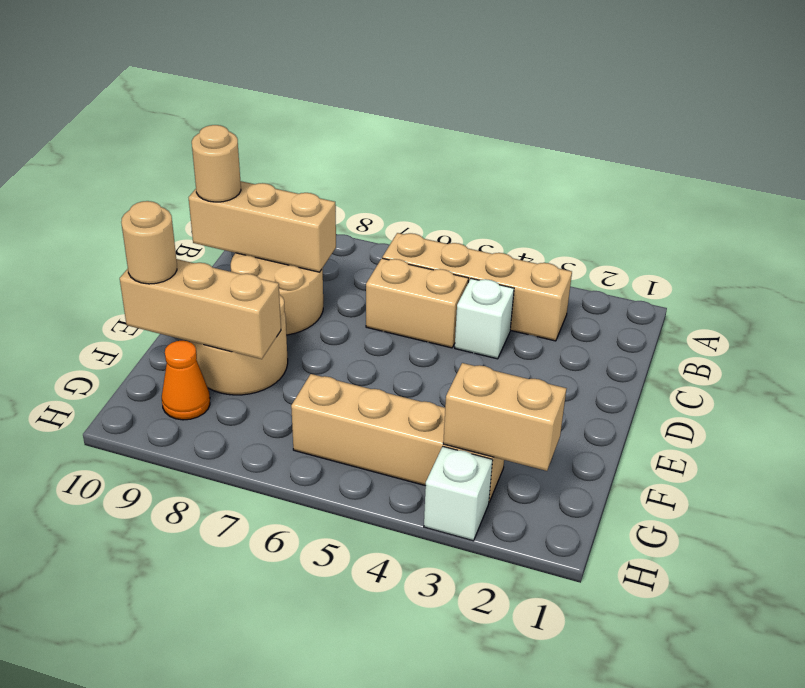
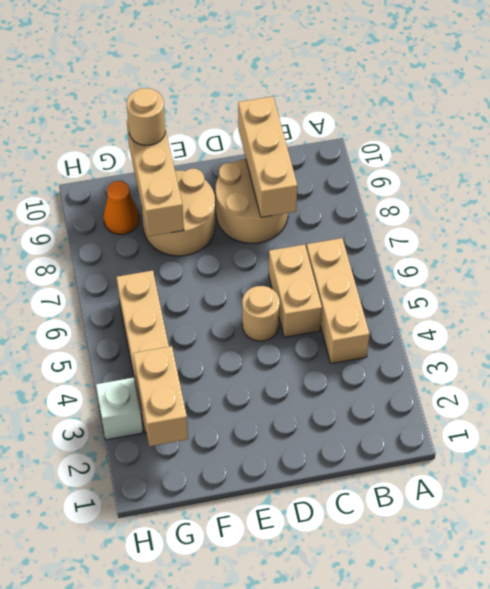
tan 1x4 brick [382,233,572,341] -> tan 1x3 brick [306,238,370,364]
white 1x1 brick [455,278,514,359] -> none
tan 1x1 round brick [192,125,241,202] -> tan 1x1 round brick moved to [242,286,280,341]

